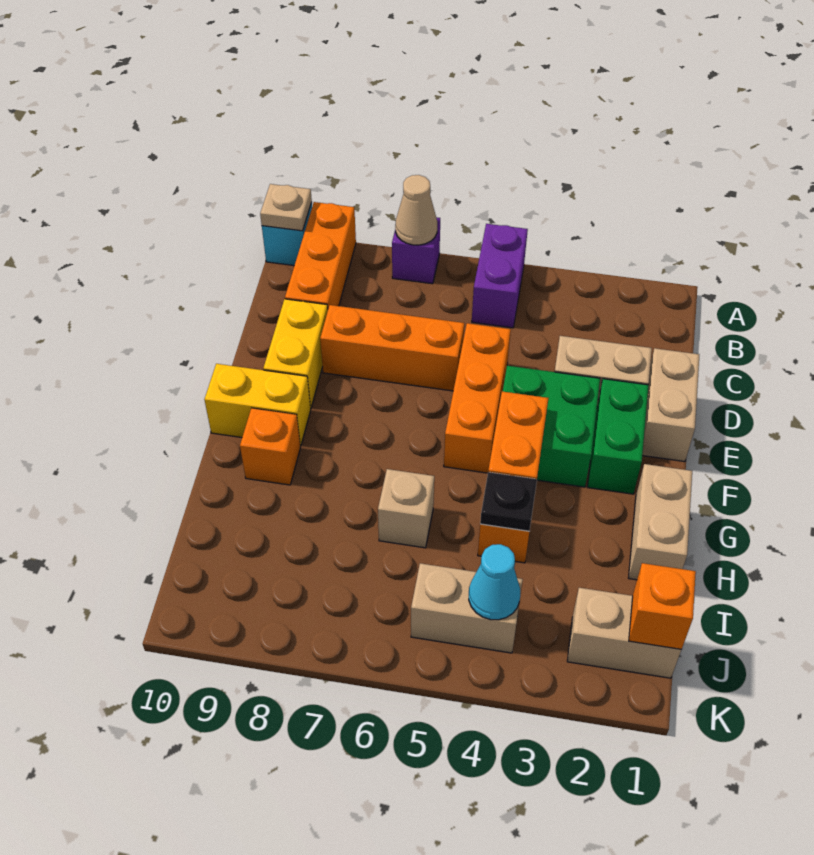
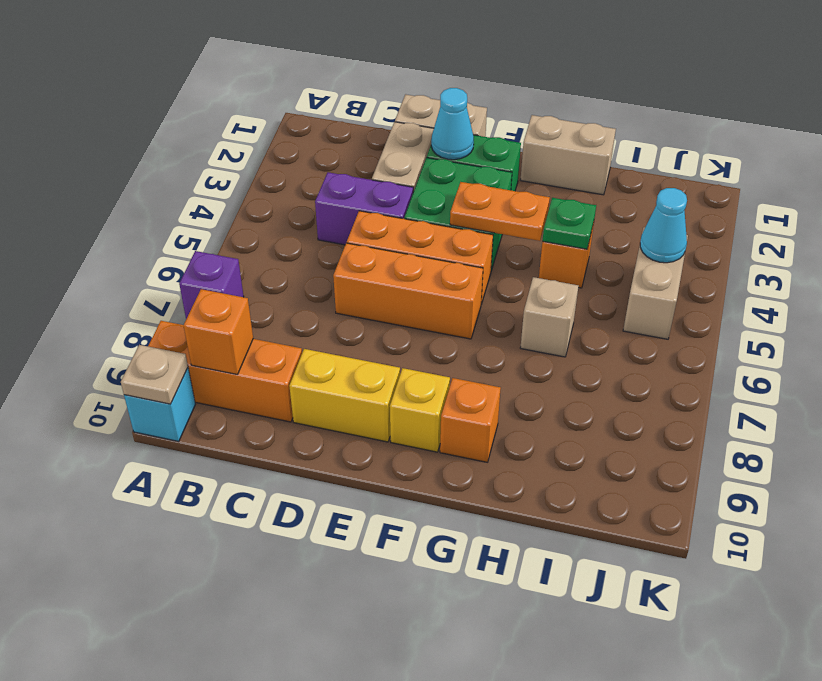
purple 1x2 brick [472,224,528,328] -> purple 1x2 brick moved to [315,172,413,245]
tan 1x1 cone [395,175,437,245] -> none
orange 1x3 brick [320,305,464,391] -> orange 1x3 brick turned to [333,243,483,339]
none -> cyan 1x1 cone [431,88,474,160]
yellow 1x2 brick [204,364,311,446] -> yellow 1x1 brick [390,368,450,452]
black 1x1 plate [480,472,537,531] -> green 1x1 plate [543,198,596,249]
tan 1x2 brick [567,588,681,678] -> none
orange 1x1 brick [629,563,696,649] -> orange 1x1 brick moved to [184,289,253,375]

